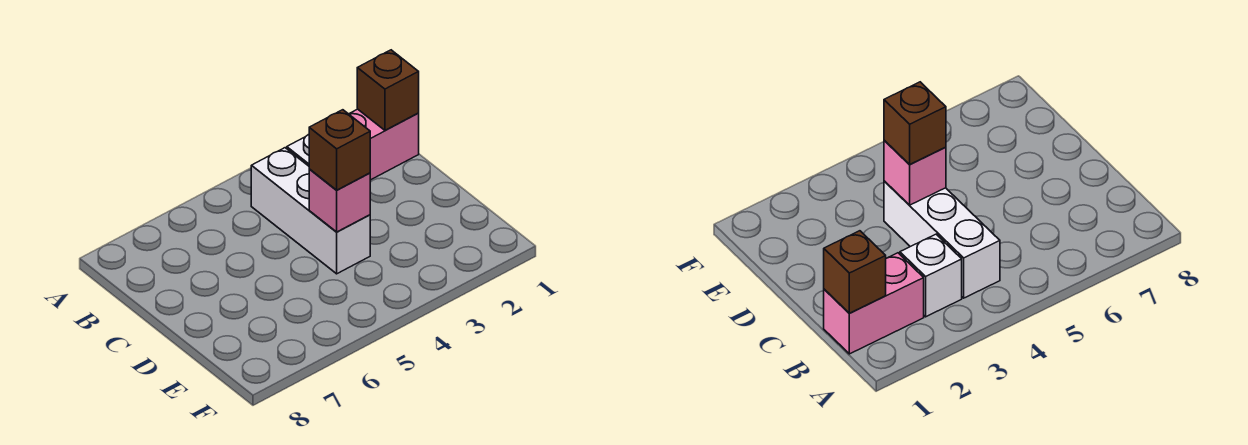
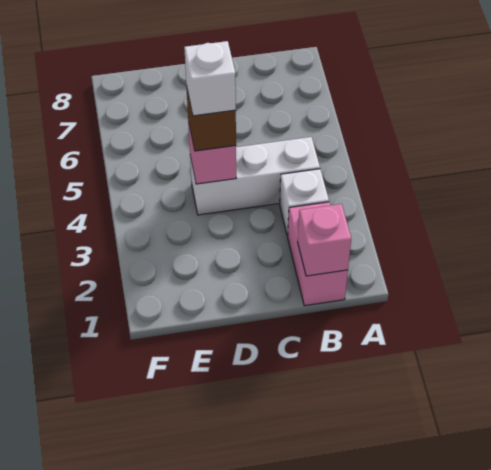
brown 1x1 brick [357,50,419,130] -> pink 1x1 brick [298,204,351,276]
none -> white 1x1 brick [184,41,236,116]

